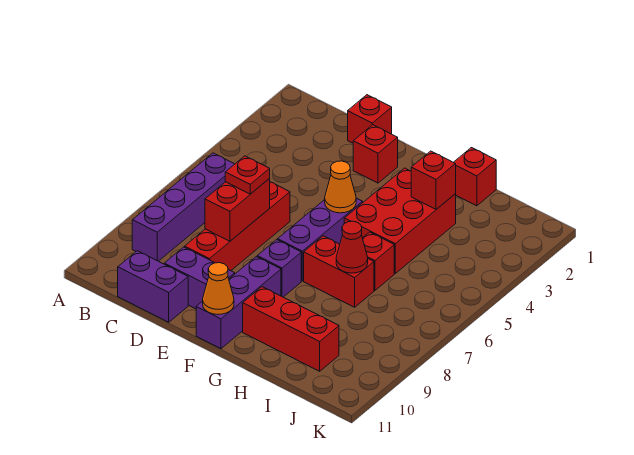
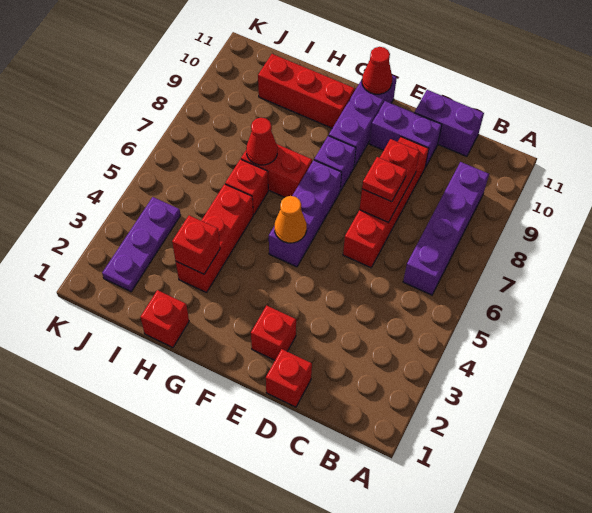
orange 1x1 cone [203,263,234,315] -> red 1x1 cone [362,47,392,94]
red 2x3 brick [344,168,456,273] -> red 1x3 brick [176,184,253,293]
none -> purple 1x3 plate [102,197,181,292]

